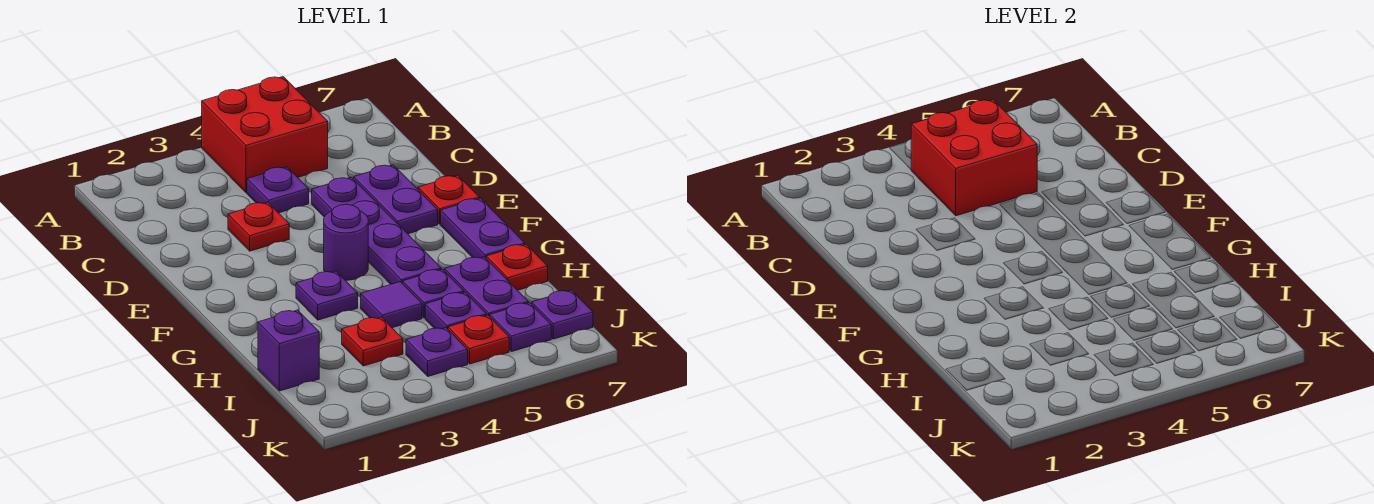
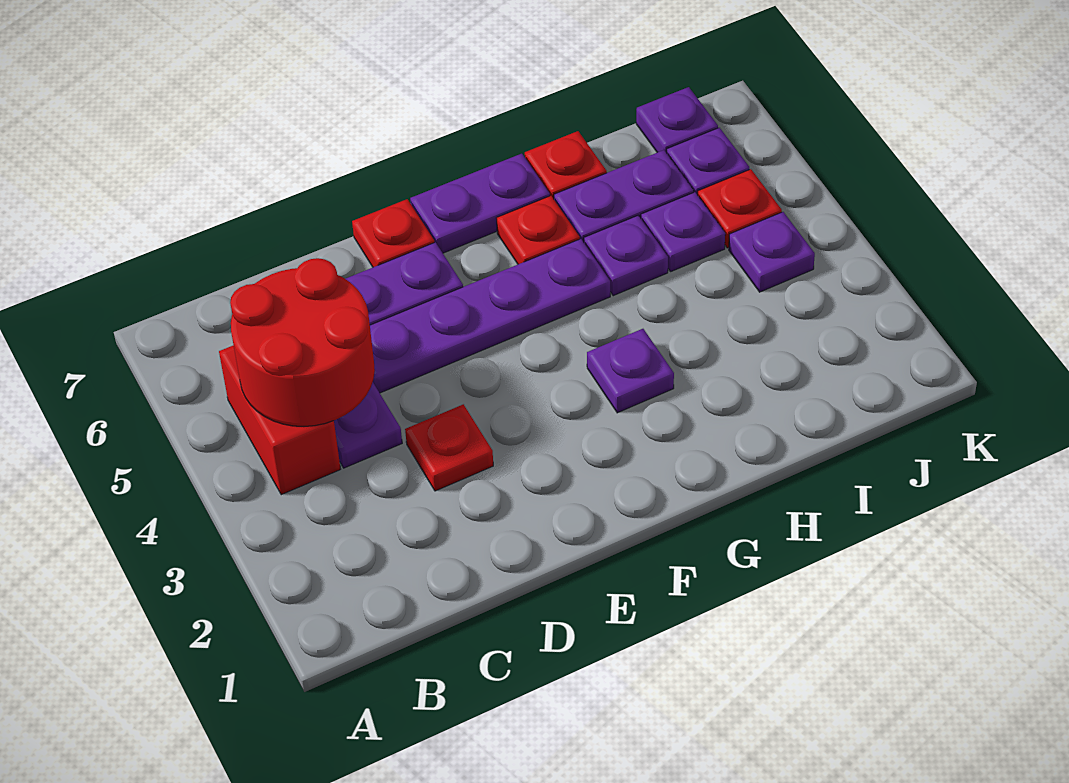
red 2x2 brick [202,77,328,193] -> red 1x2 brick [219,345,340,495]
red 2x2 brick [911,100,1037,216] -> red 2x2 round brick [230,258,375,426]
purple 1x1 round brick [324,204,368,280] -> none
purple 1x1 tile [361,282,422,328] -> none
purple 1x1 brick [258,310,319,391] -> none
red 1x1 plate [342,317,403,366] -> red 1x1 plate moved to [497,196,580,264]

